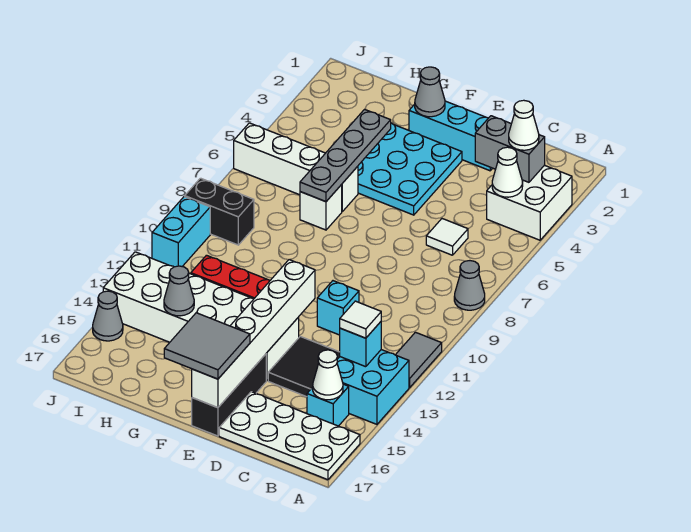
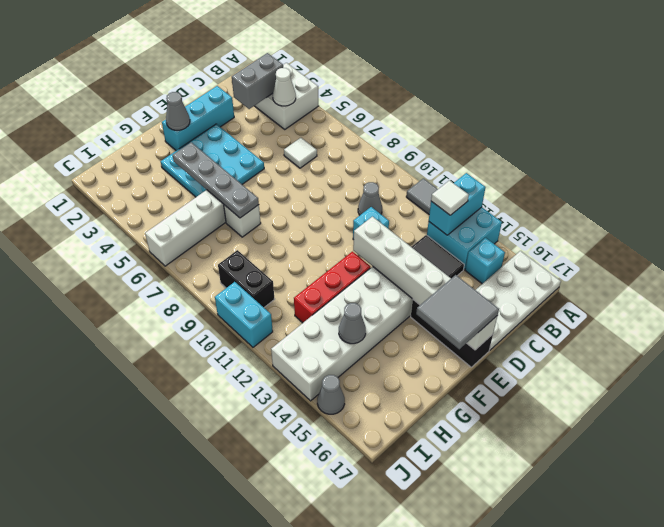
grey 1x1 cone [454,261,485,310] -> grey 1x1 cone moved to [358,182,382,215]
white 1x1 cone [509,100,539,150] -> none
cyan 1x1 brick [340,322,381,367] -> cyan 1x2 brick [429,173,486,235]
white 1x1 cone [313,350,343,400] -> none
black 1x2 brick [185,178,254,245] -> black 1x2 brick turned to [218,250,274,307]

